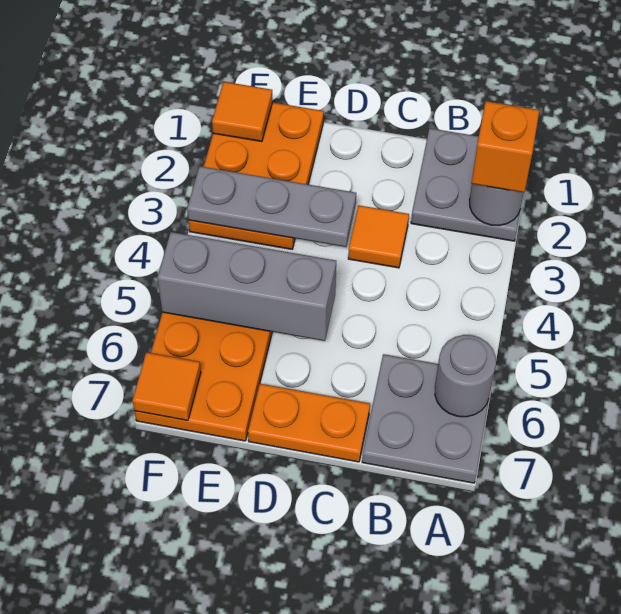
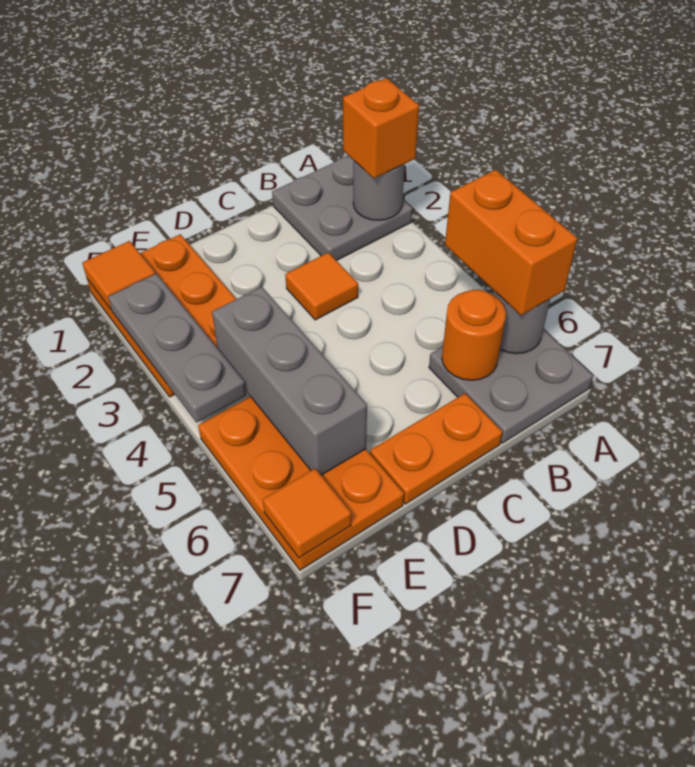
none -> orange 1x2 brick [445,169,578,315]
none -> orange 1x1 round brick [442,290,506,380]
grey 1x3 plate [187,166,356,247] -> grey 1x3 plate turned to [108,274,246,423]
grey 1x3 brick [157,232,336,341] -> grey 1x3 brick turned to [212,287,367,475]

